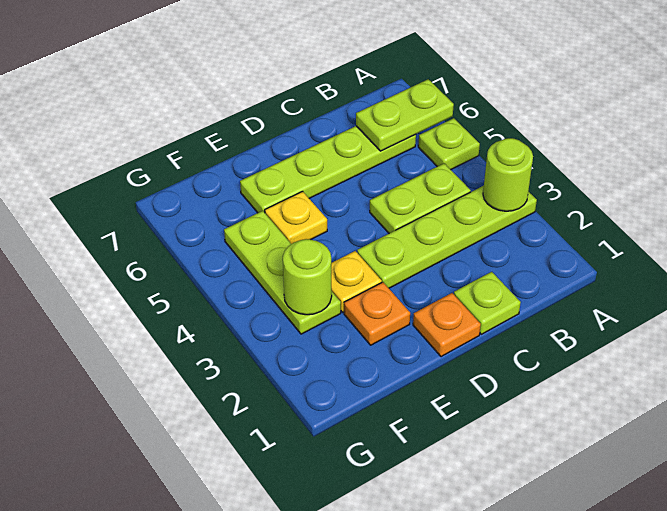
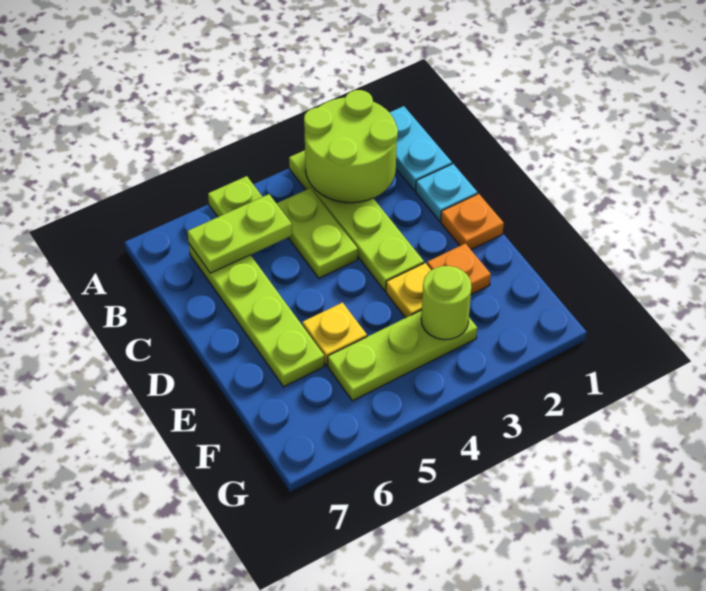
none -> cyan 1x2 plate [390,106,452,191]
lime 1x1 round brick [483,138,533,211] -> lime 2x2 round brick [304,90,398,203]
lime 1x2 plate [356,79,454,151] -> lime 1x2 plate turned to [187,194,292,273]
lime 1x1 plate [454,272,521,334] -> cyan 1x1 plate [416,164,478,221]

